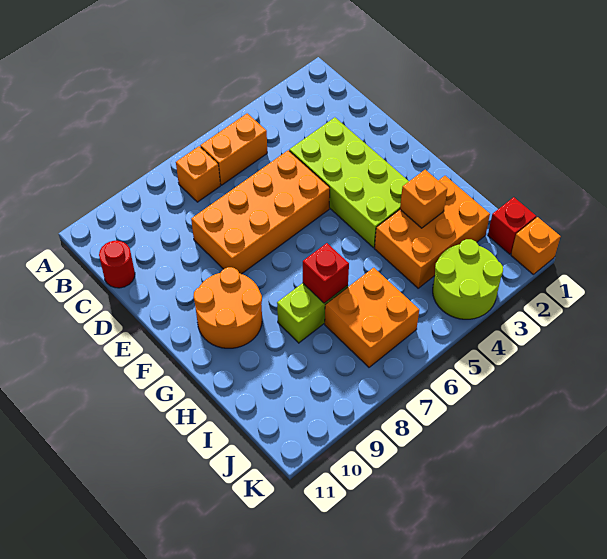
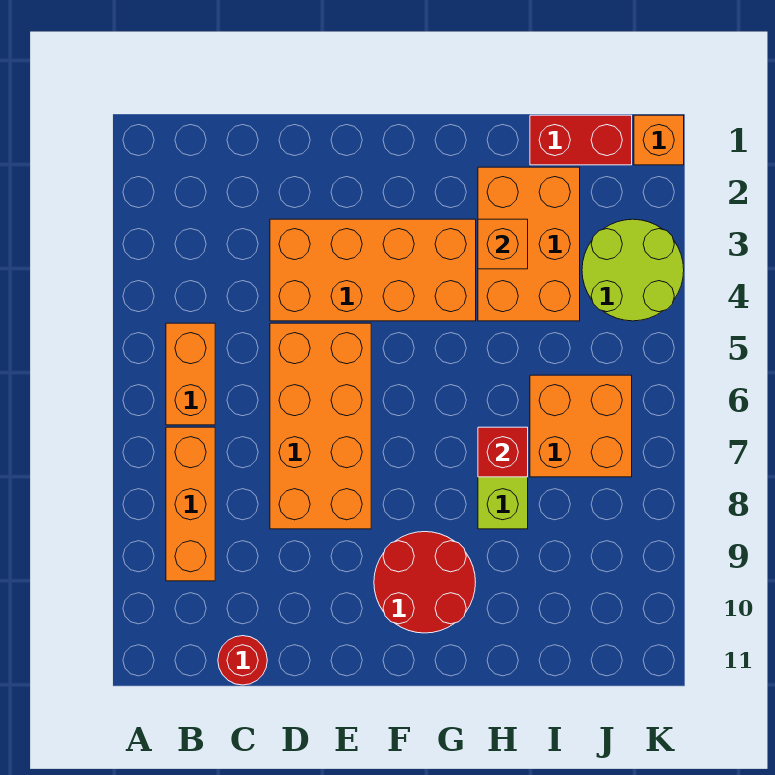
orange 1x1 brick [176,146,220,202] -> orange 1x3 brick [166,427,215,581]
lime 2x4 brick [289,117,409,248] -> orange 2x4 brick [270,219,476,321]
orange 2x2 round brick [193,267,262,348] -> red 2x2 round brick [374,532,476,633]
red 1x1 brick [488,197,536,254] -> red 1x2 brick [530,115,632,165]

